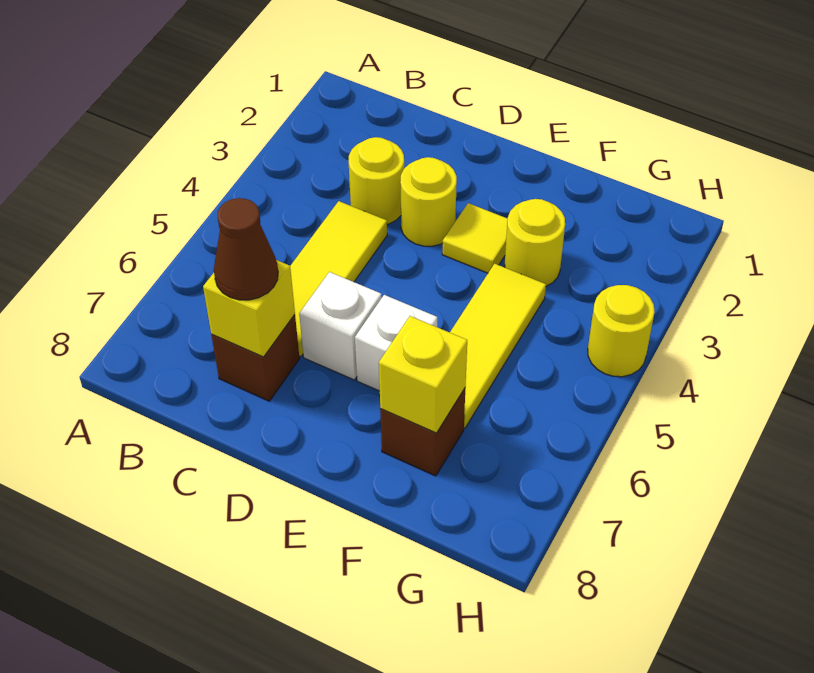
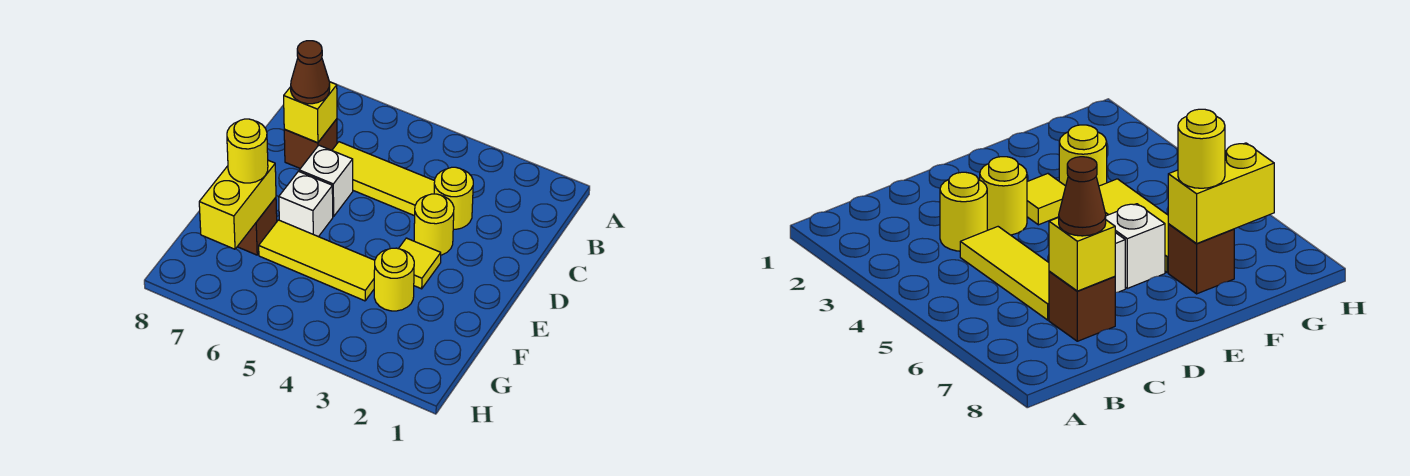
yellow 1x1 brick [379,316,467,433] -> yellow 1x2 brick [199,160,276,249]
yellow 1x1 round brick [588,285,655,377] -> yellow 1x1 round brick moved to [227,119,268,183]

